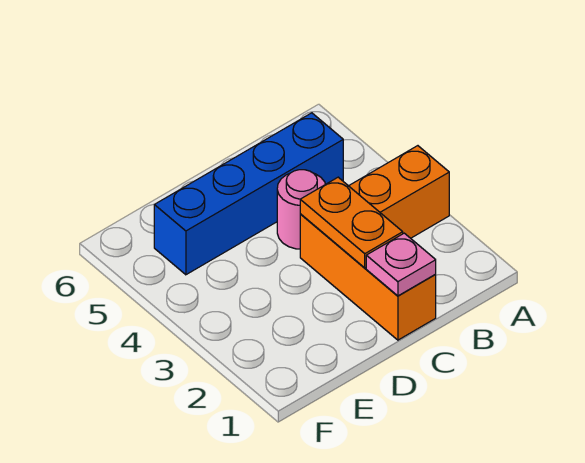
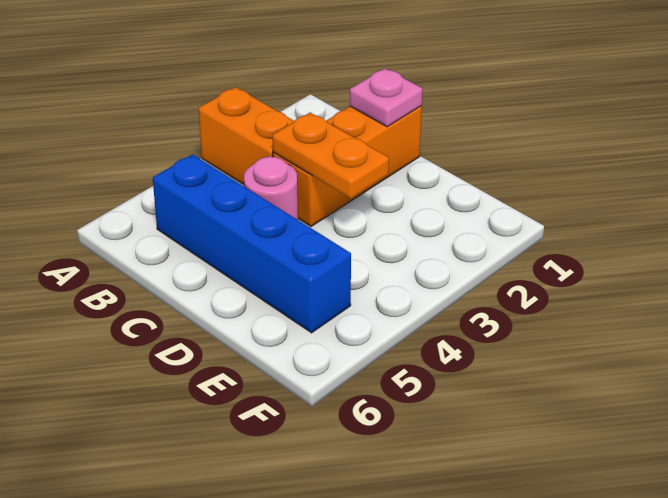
orange 1x2 plate [300,177,403,268] -> orange 1x2 plate turned to [273,113,389,198]

